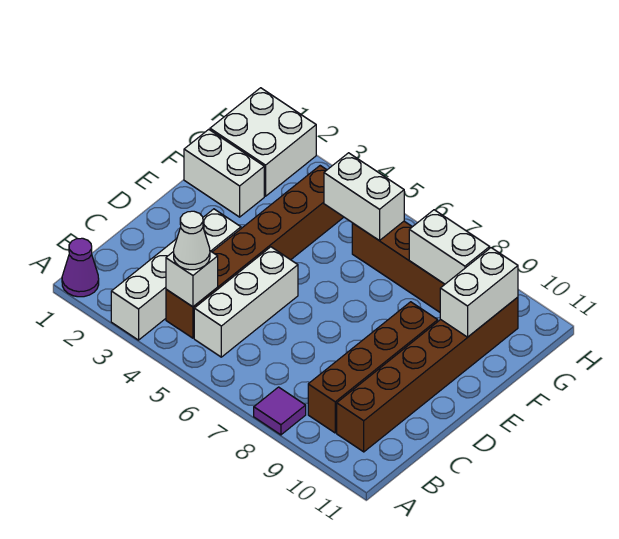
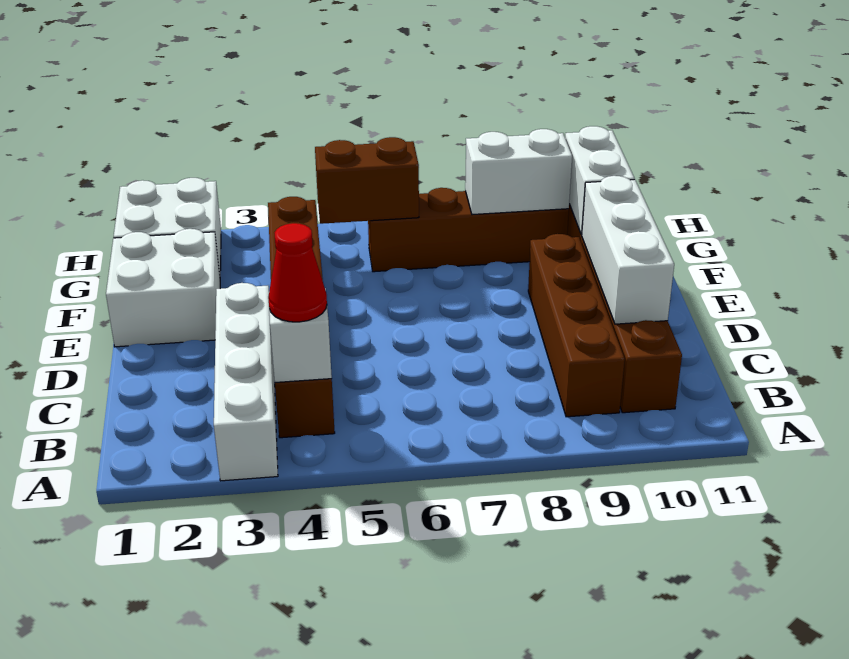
purple 1x1 cone [62,238,99,297] -> none
purple 1x1 tile [254,387,306,435] -> none
white 1x1 cone [174,211,210,270] -> red 1x1 cone [268,223,327,322]
white 1x3 brick [194,247,298,357] -> white 1x3 brick moved to [582,176,674,324]
white 1x2 brick [184,129,264,217] -> white 2x2 brick [106,229,220,347]
white 1x2 brick [324,153,404,240] -> brown 1x2 brick [315,137,419,224]

